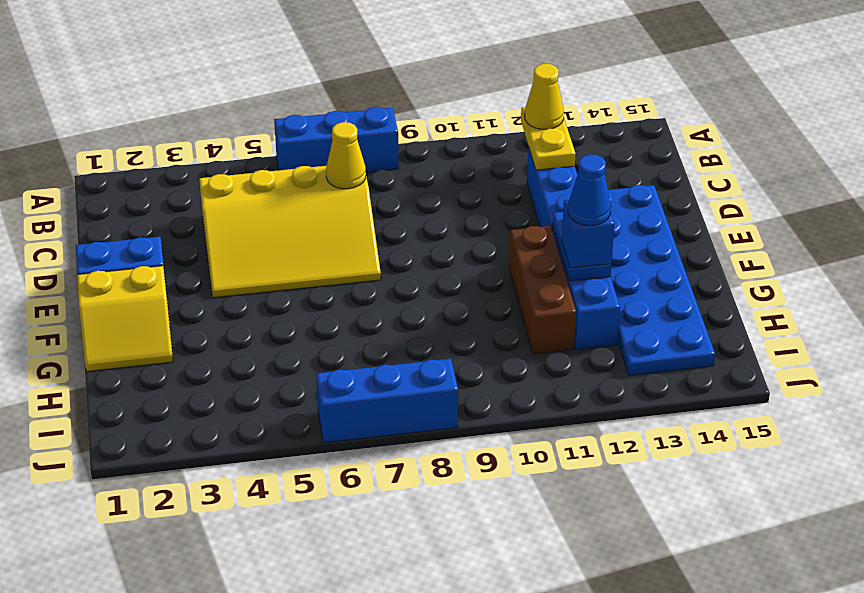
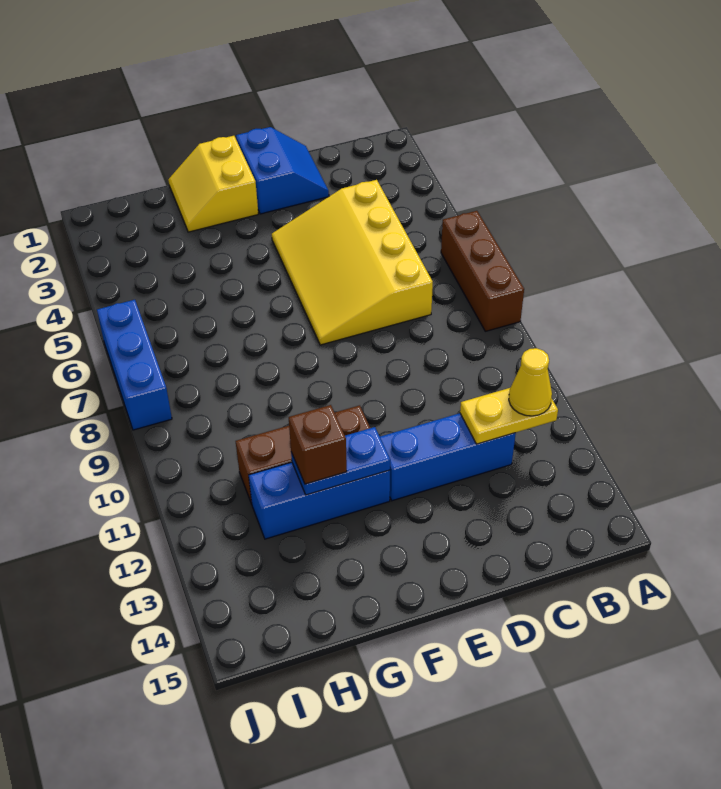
blue 1x3 brick [274,107,399,172] -> brown 1x3 brick [441,211,524,331]
yellow 1x1 cone [326,122,366,189] -> none
blue 2x6 plate [608,185,715,375] -> none
blue 1x1 brick [562,200,614,268] -> brown 1x1 brick [289,405,347,484]
blue 1x1 cone [568,154,611,225] -> none

